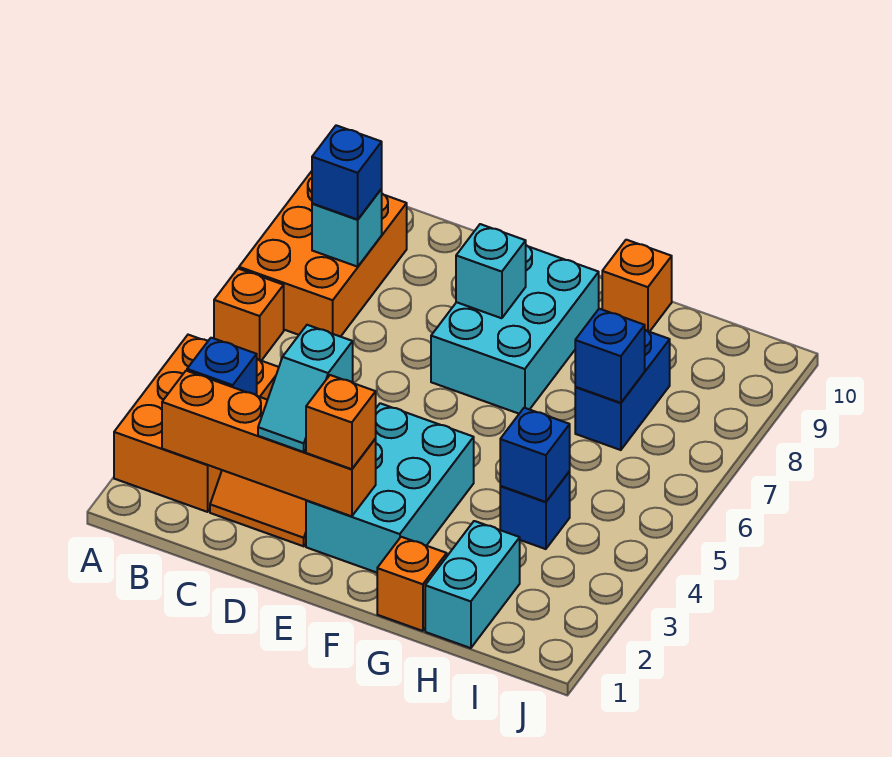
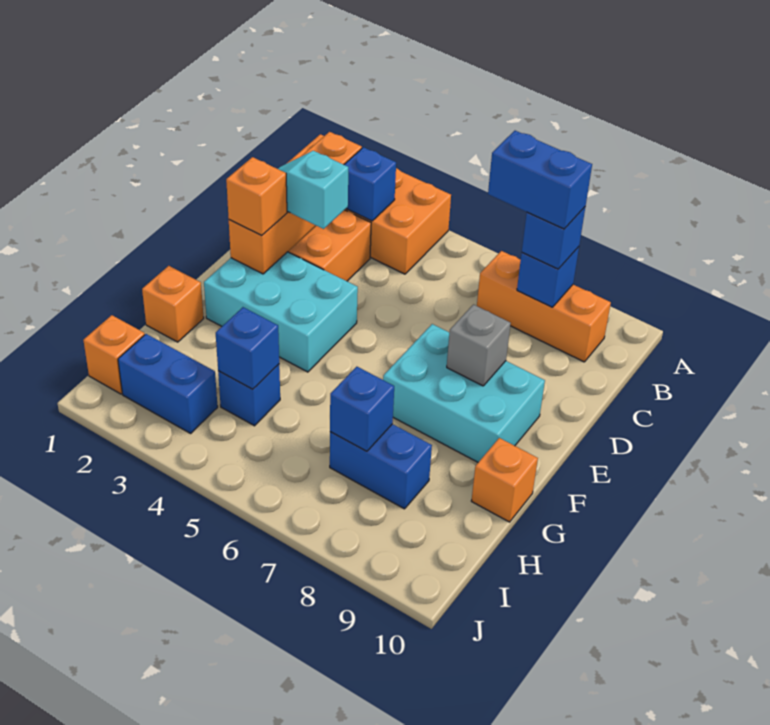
orange 2x3 brick [114,335,279,512] -> orange 2x4 brick [288,134,451,274]
orange 1x1 brick [214,269,284,361] -> orange 1x1 brick moved to [83,315,145,394]
orange 2x3 brick [239,171,407,337] -> orange 1x3 brick [477,251,611,362]
none -> blue 1x2 brick [488,131,592,229]
cyan 1x1 brick [312,189,382,267] -> blue 1x1 brick [517,247,579,307]
cyan 1x1 brick [456,224,526,318] -> grey 1x1 brick [447,305,511,386]
cyan 1x2 brick [425,521,520,648] -> none
none -> blue 1x2 brick [118,334,218,433]

